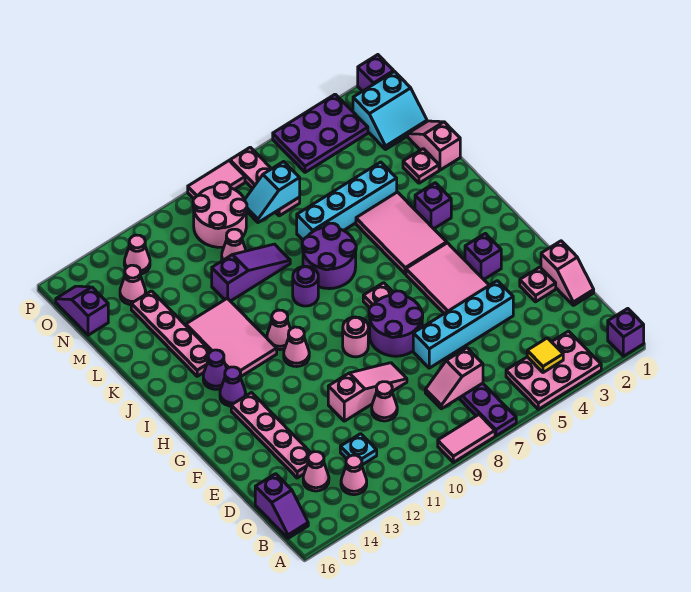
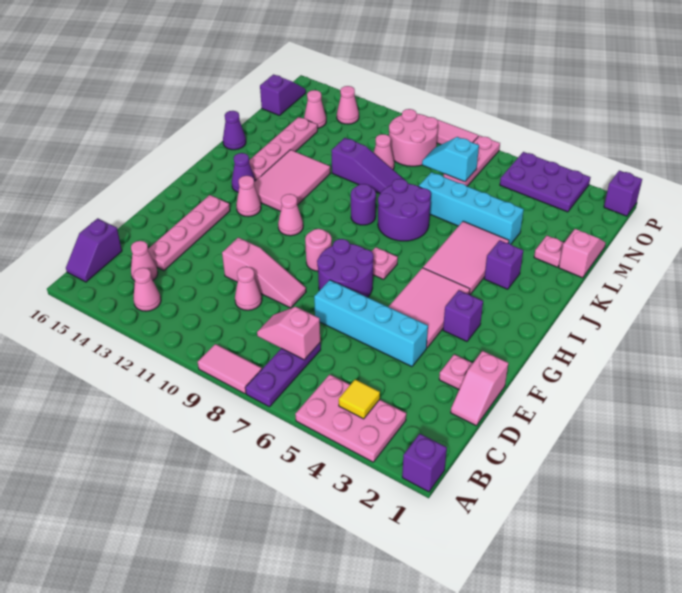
cyan 1x1 plate [340,434,377,465] -> none
purple 1x1 cone [220,367,246,406] -> purple 1x1 cone moved to [223,111,246,150]
pink 1x1 cone [267,310,290,350] -> pink 1x1 cone moved to [236,176,261,217]
cyan 2x2 slope [353,72,427,149] -> none

